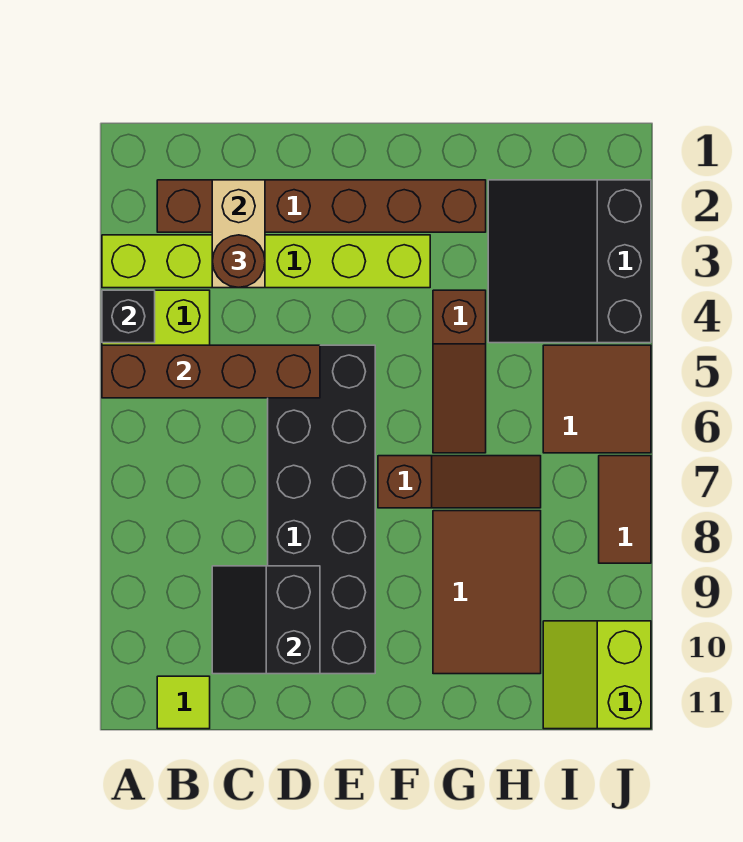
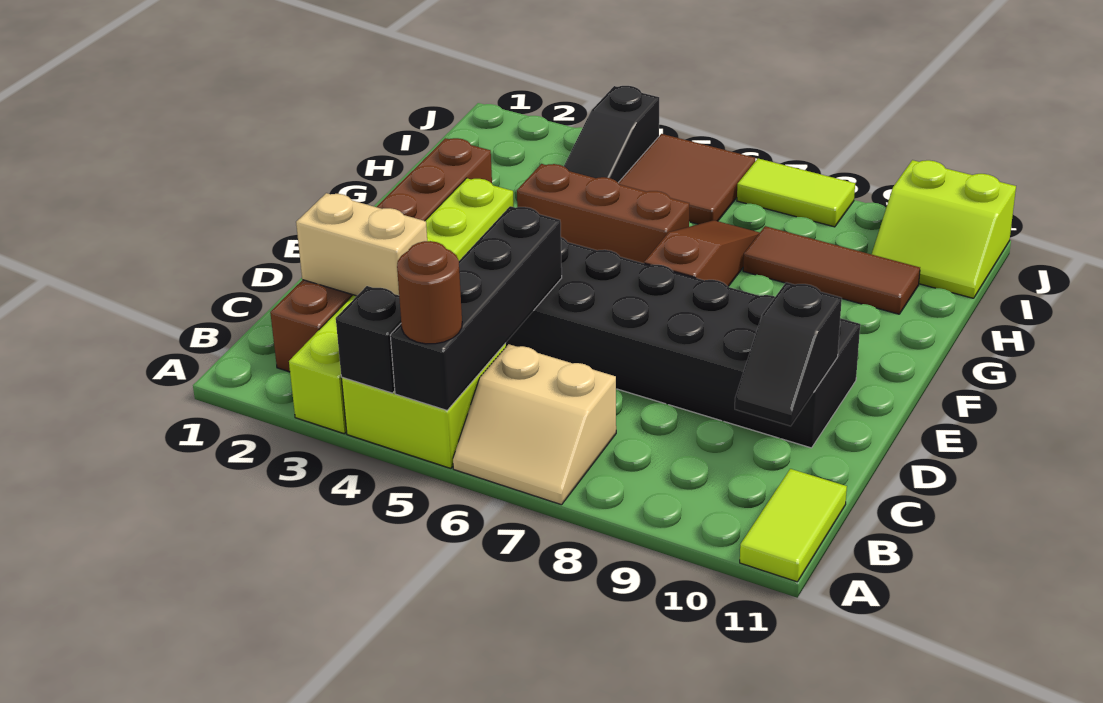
brown 1x4 brick [102,345,320,398] -> black 1x4 brick [390,206,562,410]
none -> tan 2x2 slope [453,344,616,505]
lime 1x1 tile [157,676,210,729] -> lime 1x2 tile [740,469,847,582]
brown 1x1 round brick [212,235,265,288] -> brown 1x1 round brick moved to [397,241,462,344]
black 2x2 slope [212,566,320,674] -> black 1x2 slope [735,282,842,426]
brown 1x3 slope [433,290,486,453] -> brown 1x3 brick [517,164,689,263]
brown 2x3 tile [433,511,541,674] -> brown 1x3 tile [743,226,920,314]
black 3x3 slope [488,180,651,343] -> black 1x3 slope [564,86,659,183]
brown 1x2 tile [599,456,651,563] -> lime 1x2 tile [737,158,855,227]

